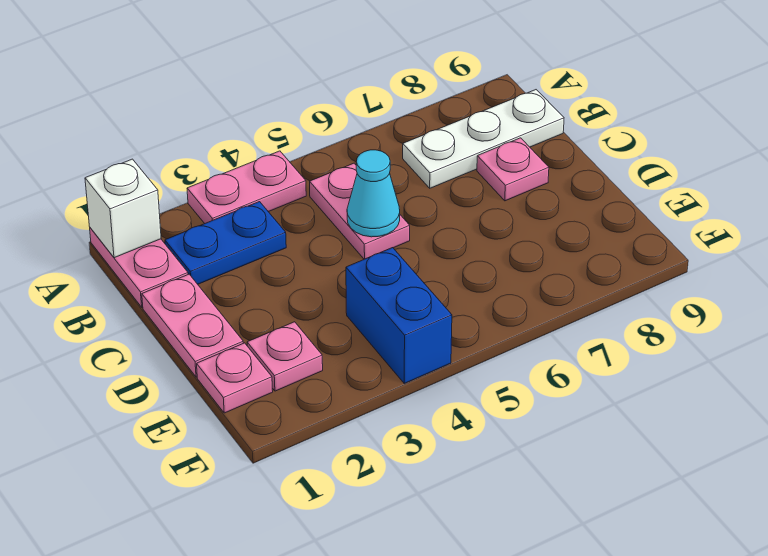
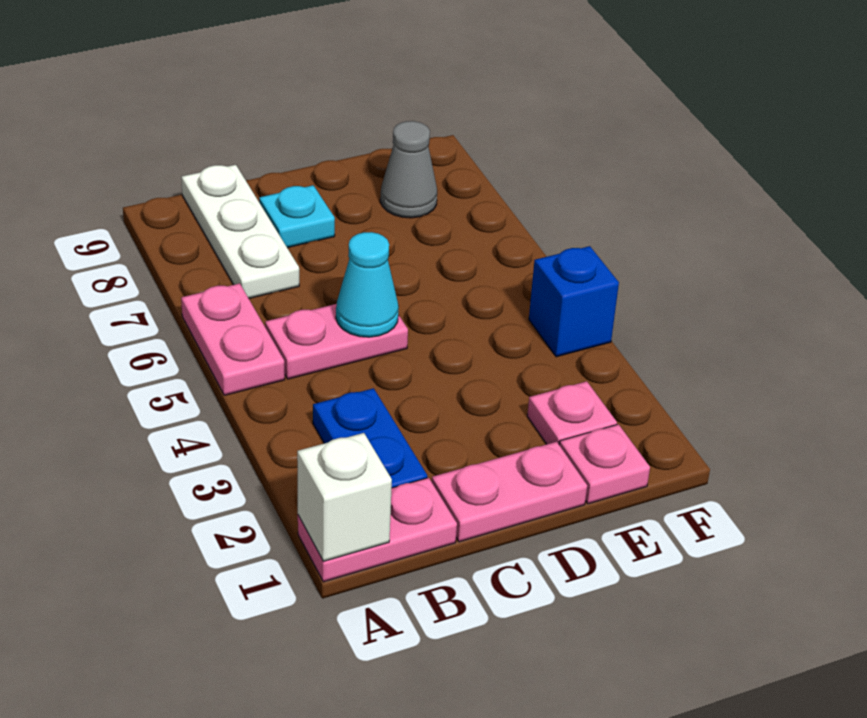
pink 1x2 plate [187,151,306,224] -> pink 1x2 plate moved to [181,283,285,395]
pink 1x1 plate [477,138,549,201] -> cyan 1x1 plate [259,185,335,248]
blue 1x2 brick [346,248,452,383] -> blue 1x1 brick [529,246,619,357]
none -> grey 1x1 cone [380,121,437,218]

